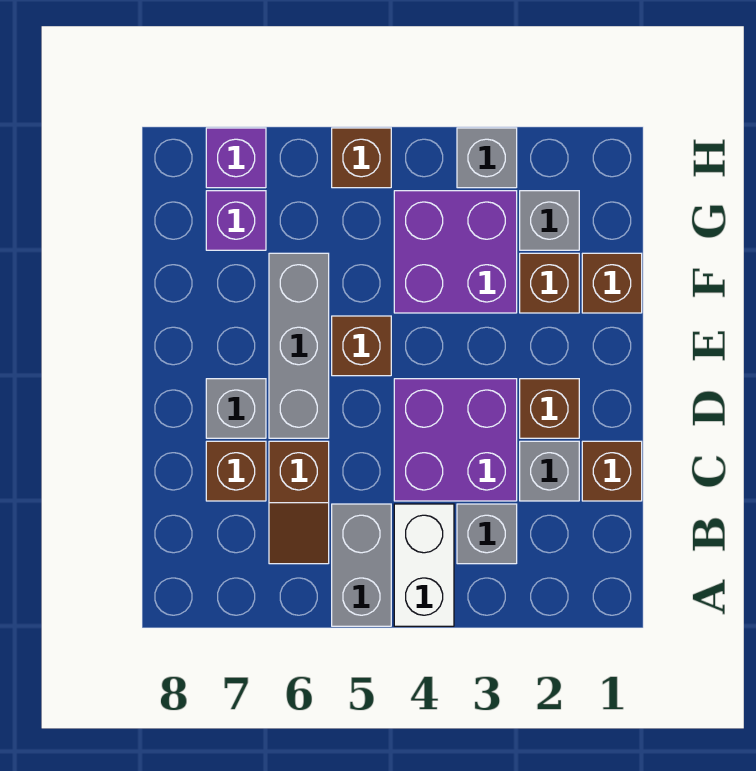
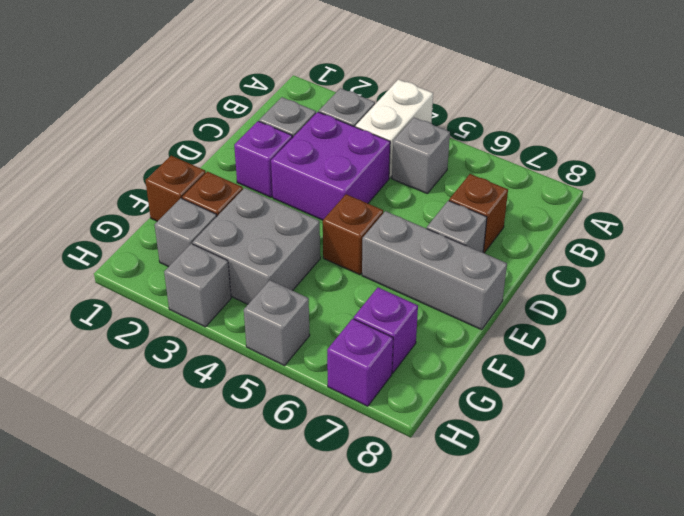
grey 1x2 brick [332,504,391,626] -> grey 1x1 brick [392,118,450,193]
brown 1x2 slope [269,441,329,564] -> none
brown 1x1 brick [582,441,642,501] -> none
brown 1x1 brick [520,379,579,438] -> purple 1x1 brick [234,121,292,197]
grey 1x3 brick [269,253,329,438] -> grey 1x3 brick turned to [362,211,507,330]
purple 2x2 brick [394,191,517,313] -> grey 2x2 brick [192,188,320,304]
brown 1x1 brick [332,128,391,188] -> grey 1x1 brick [244,280,310,366]

